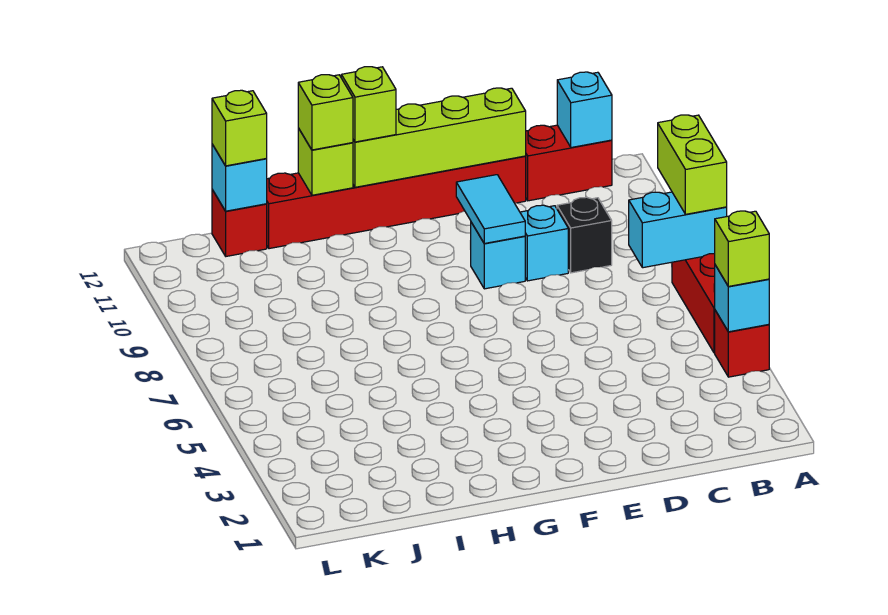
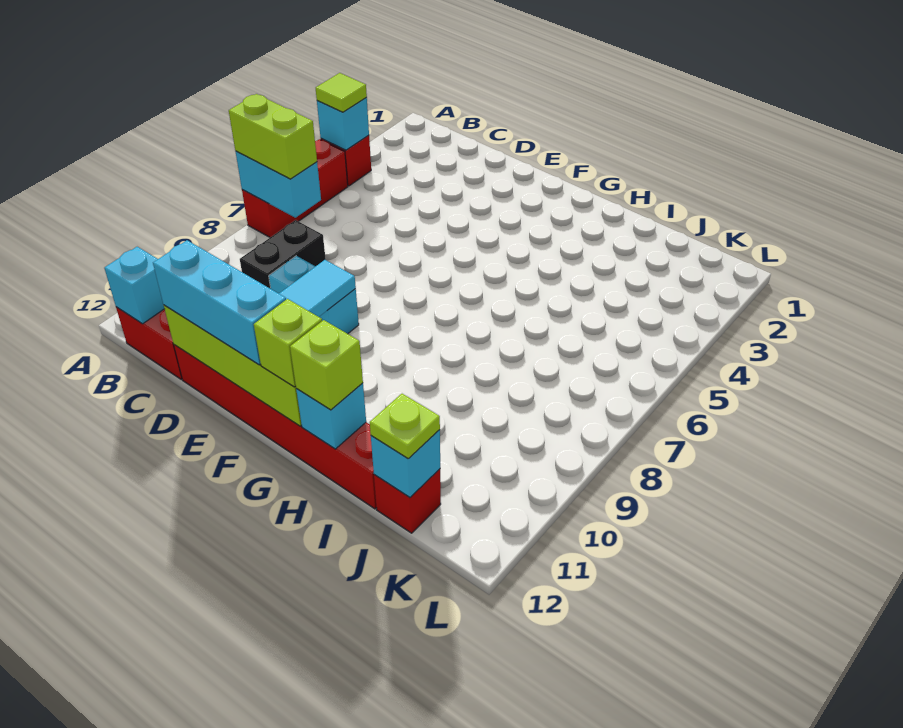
lime 1x1 brick [715,211,769,286] -> lime 1x1 tile [316,73,367,112]
lime 1x2 brick [658,115,727,214] -> lime 1x2 brick turned to [229,94,317,179]
black 1x1 brick [557,197,612,273] -> black 1x2 brick [240,220,326,289]
none -> cyan 1x3 brick [153,240,286,365]
lime 1x1 brick [298,128,353,195] -> cyan 1x1 brick [296,383,366,449]
lime 1x1 brick [212,90,267,166] -> lime 1x1 plate [370,394,440,459]

